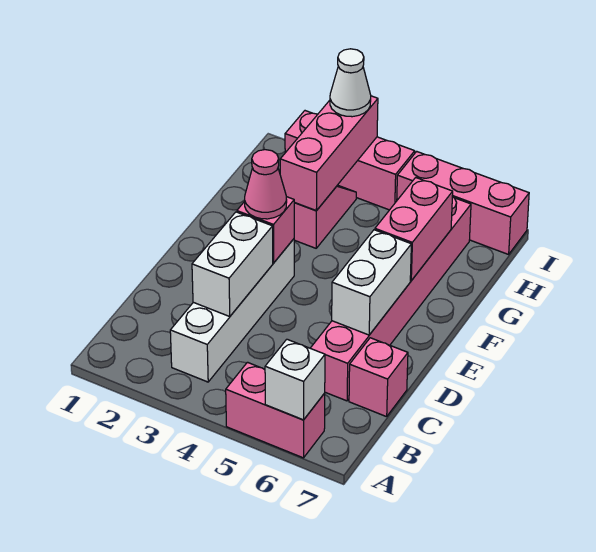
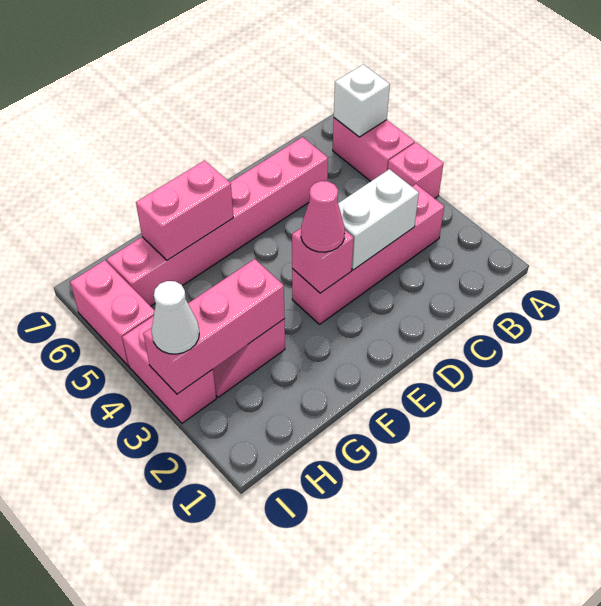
white 1x4 brick [170,239,294,382] -> pink 1x4 brick [292,184,444,324]
pink 1x1 brick [349,338,408,417] -> pink 1x1 brick moved to [388,142,444,198]
white 1x2 brick [332,230,411,335] -> none
pink 1x3 brick [285,111,415,210] -> pink 1x2 brick [122,316,216,423]
pink 1x3 brick [397,151,529,254] -> pink 1x2 brick [70,260,155,365]

